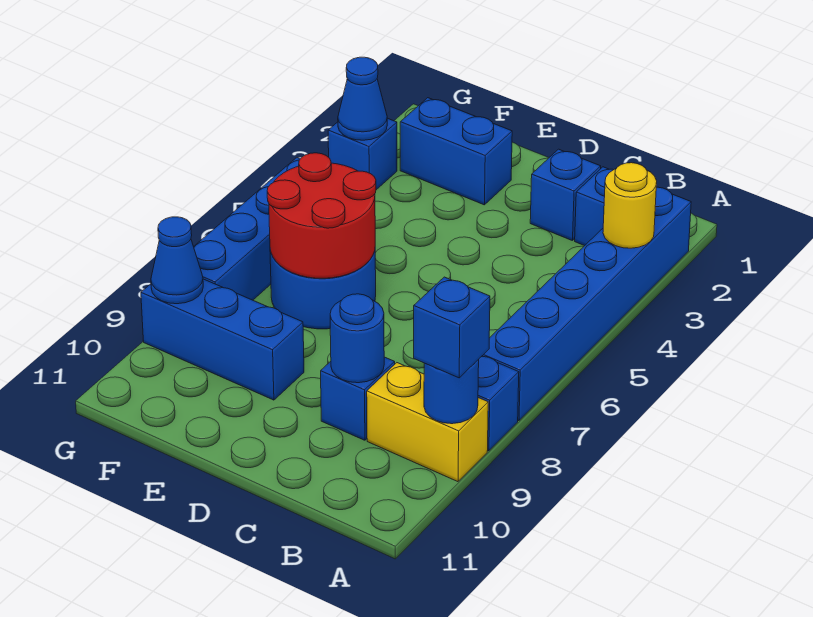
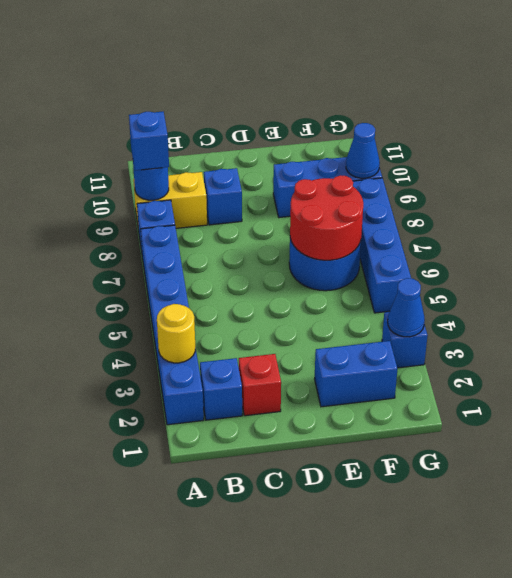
blue 1x1 brick [530,149,601,241] -> red 1x1 brick [239,354,281,416]
blue 1x1 round brick [330,294,384,383] -> none

